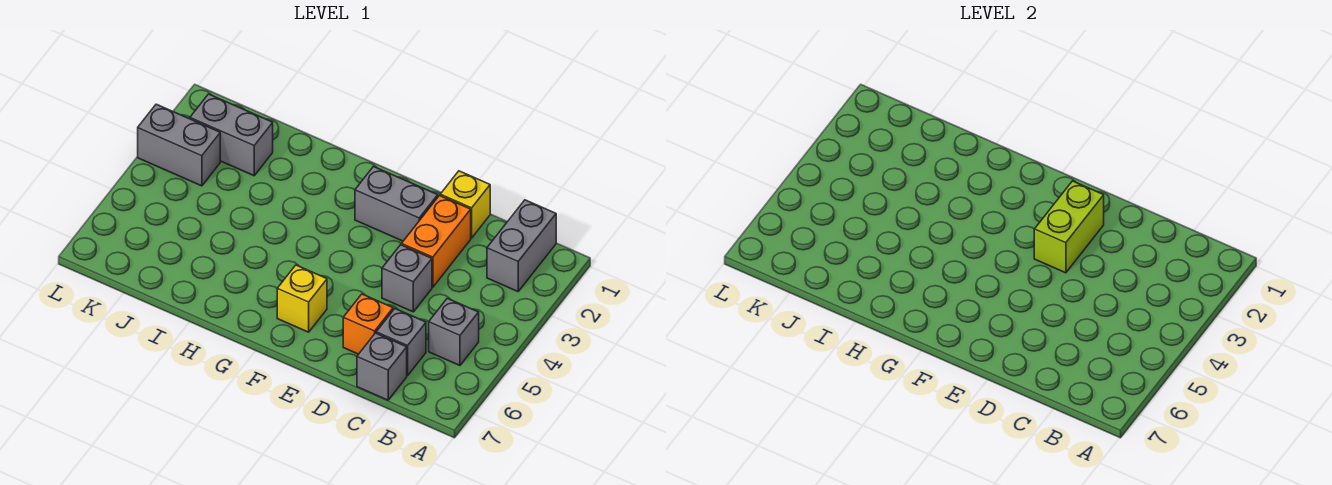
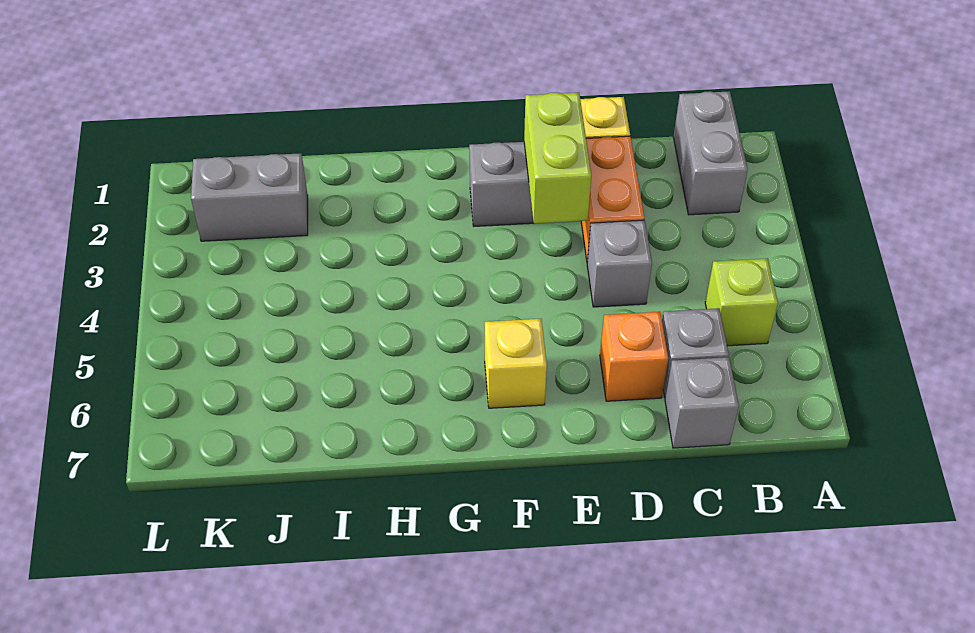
grey 1x1 brick [429,298,479,365] -> lime 1x1 brick [705,258,778,346]
grey 1x2 brick [138,104,220,186] -> none

